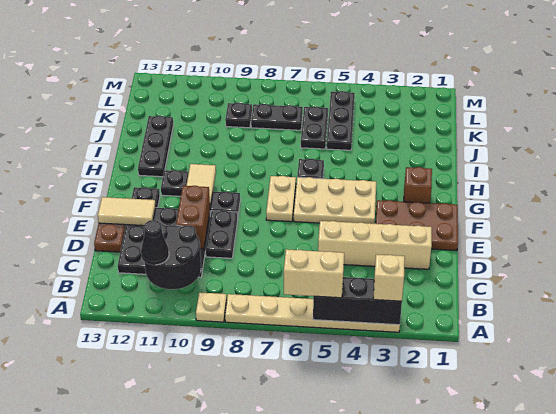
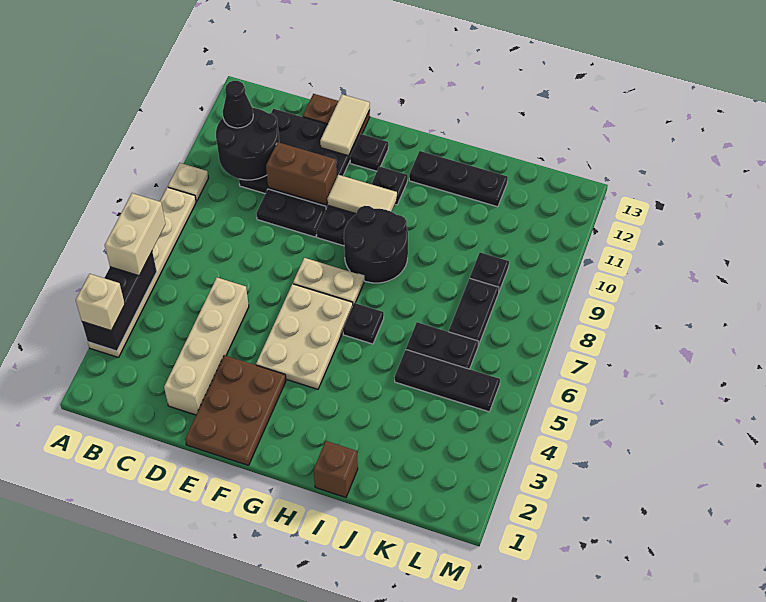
brown 1x1 brick [404,167,432,203] -> brown 1x1 brick moved to [314,441,358,497]
none -> black 2x2 round brick [344,206,408,283]

